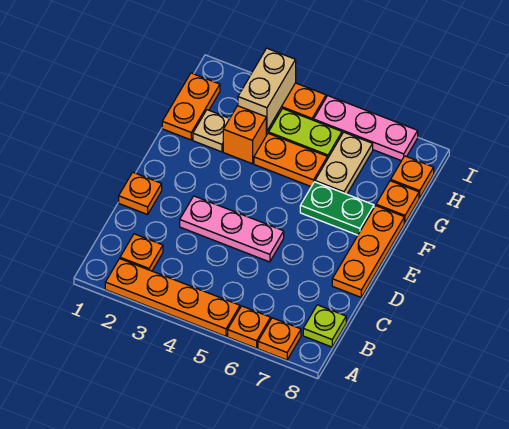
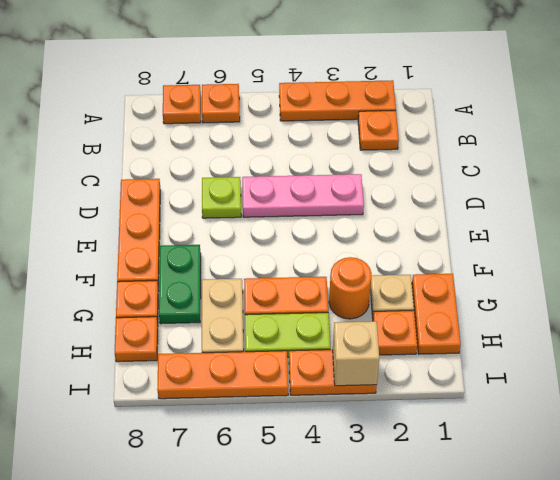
orange 1x4 plate [105,259,240,336] -> orange 1x3 plate [279,80,396,121]
lime 1x1 plate [303,305,346,347] -> lime 1x1 plate moved to [202,177,241,218]
orange 1x1 plate [119,172,162,214] -> orange 1x1 plate moved to [373,311,417,355]
green 1x2 plate [300,182,374,235] -> green 1x2 plate turned to [159,245,201,324]
orange 1x1 brick [223,106,266,164] -> orange 1x1 round brick [329,257,372,319]
tan 1x2 brick [238,48,296,131] -> tan 1x1 brick [333,321,379,386]
pink 1x3 plate [314,96,418,161] -> orange 1x3 plate [157,351,288,399]

